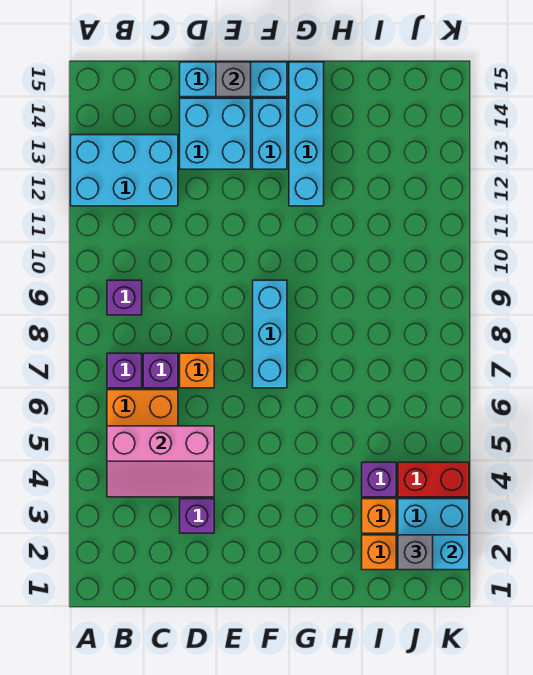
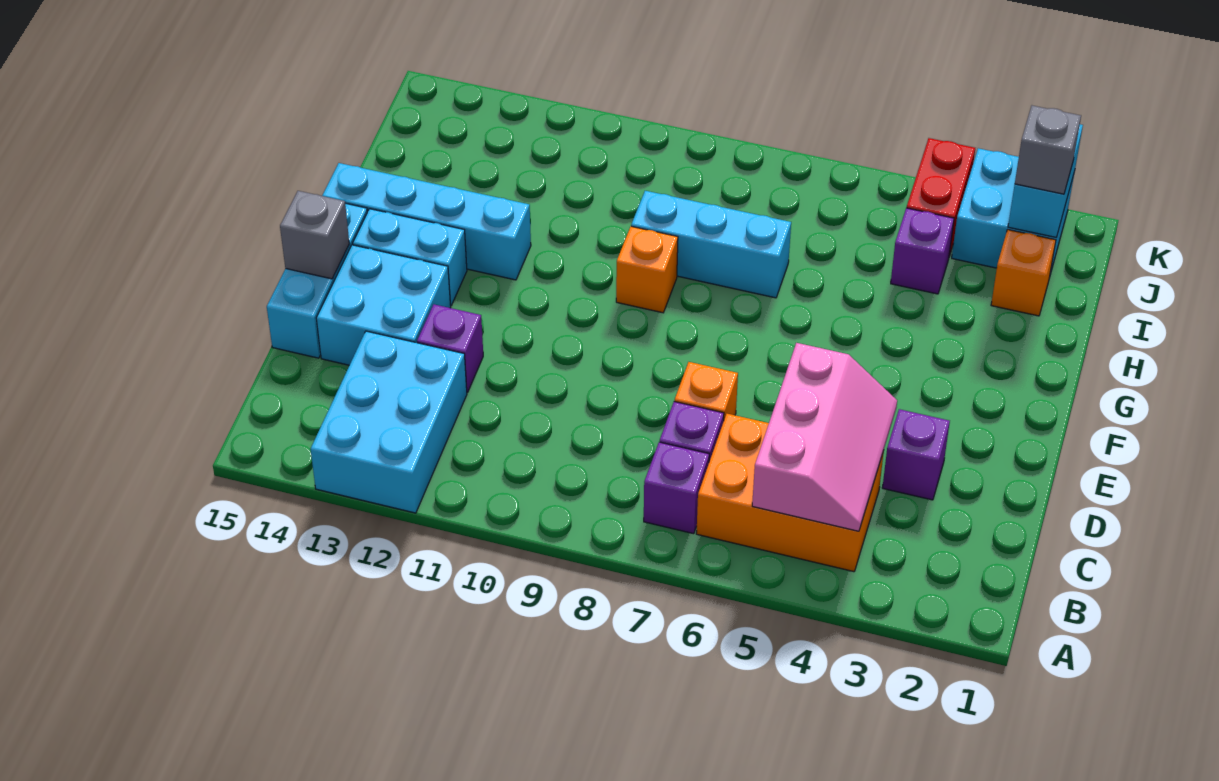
purple 1x1 brick [107,280,142,315] -> purple 1x1 brick moved to [417,304,483,393]
cyan 1x3 brick [253,280,287,388] -> cyan 1x3 brick moved to [631,191,791,298]
orange 1x1 brick [362,499,396,533] -> orange 1x1 brick moved to [616,226,678,313]

